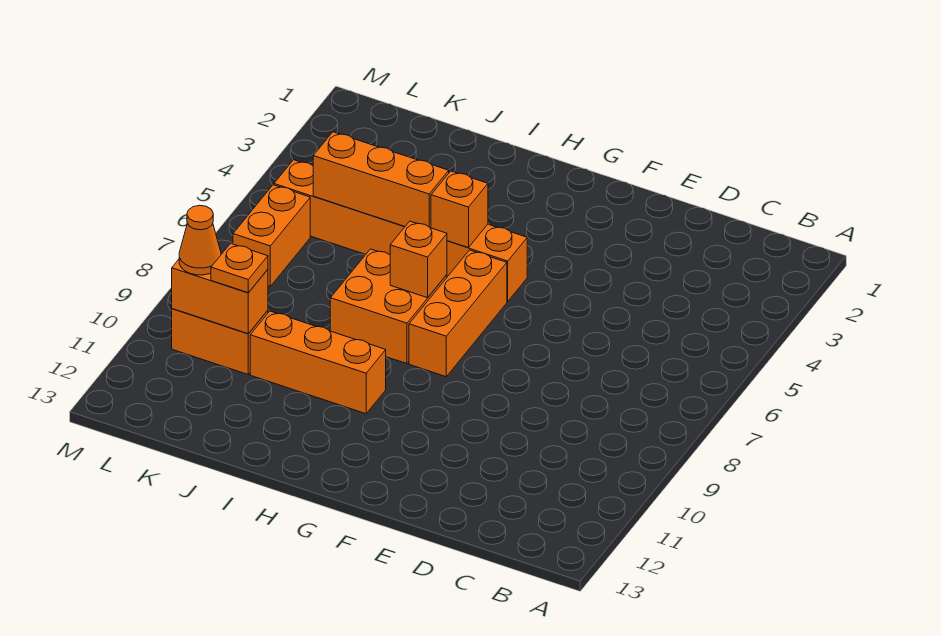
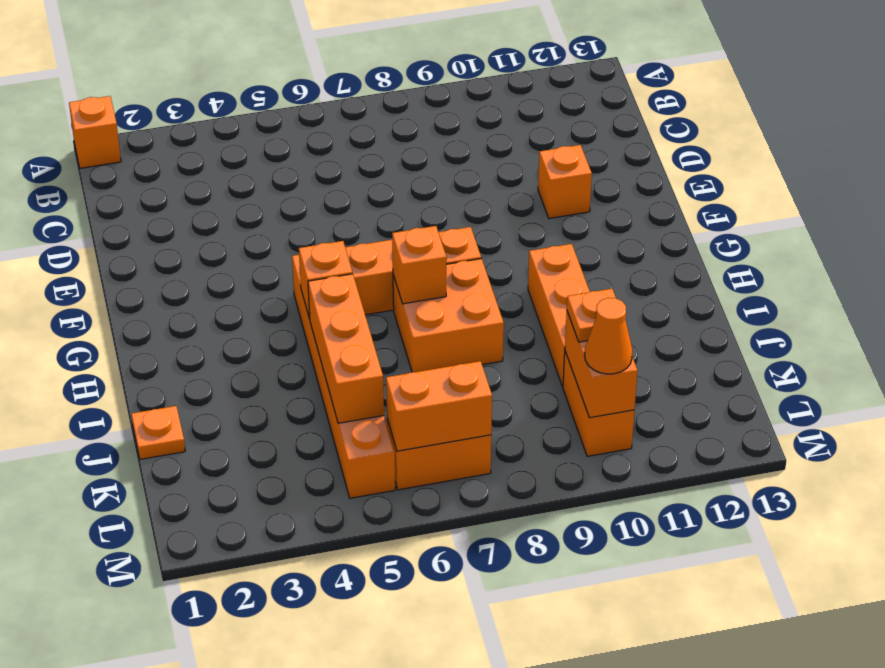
none -> orange 1x1 brick [69,96,121,168]
none -> orange 1x1 brick [538,145,592,218]
none -> orange 1x1 plate [131,406,185,459]
none -> orange 1x2 brick [386,361,492,451]

